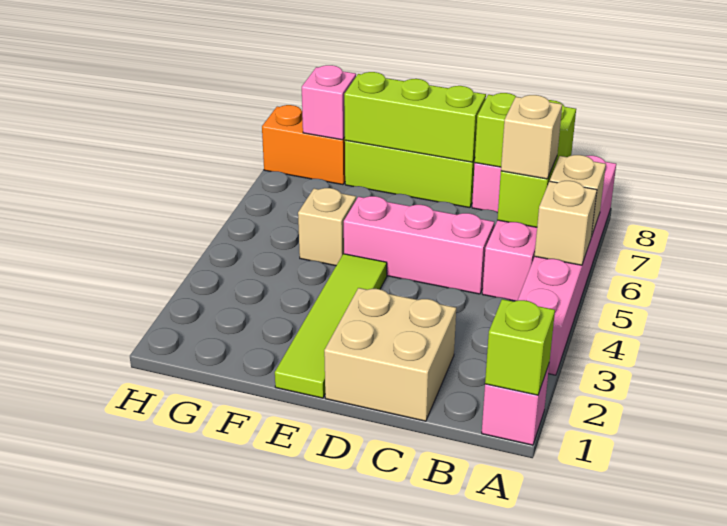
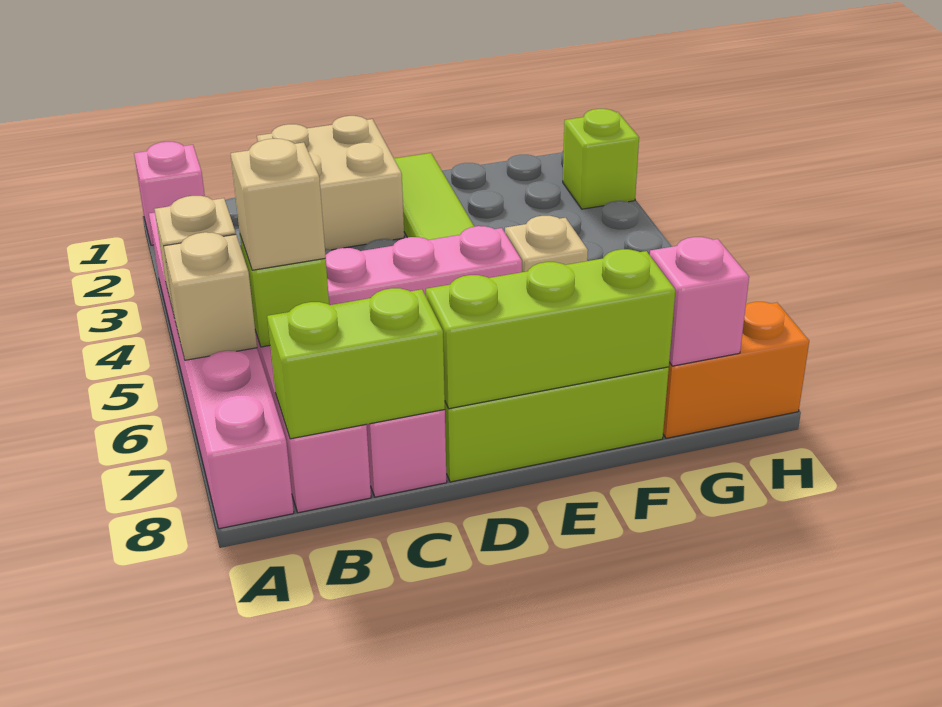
lime 1x1 brick [485,299,555,395] -> lime 1x1 brick moved to [563,109,639,209]

